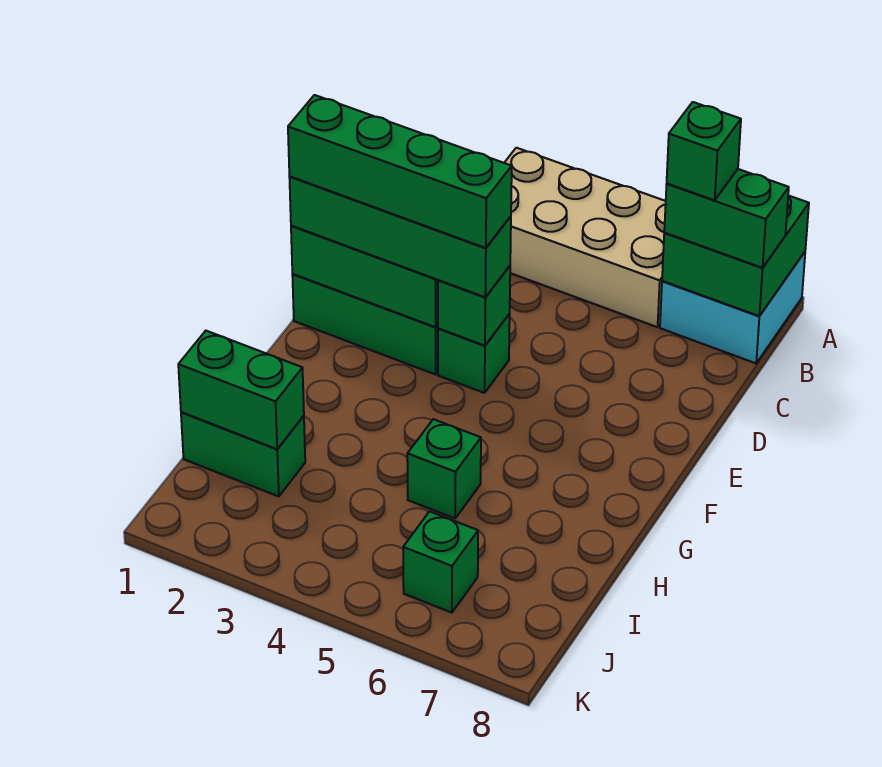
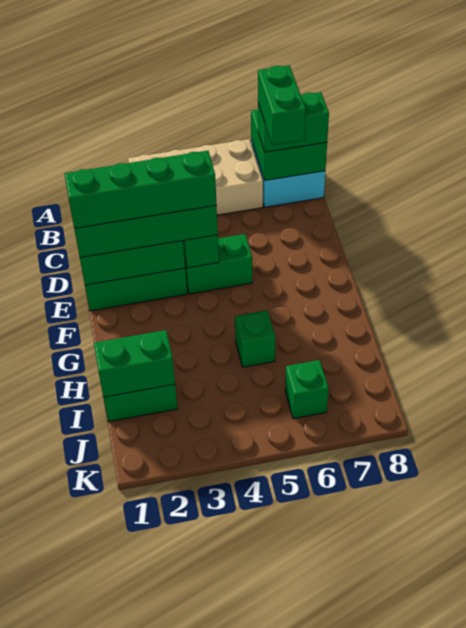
green 1x1 brick [667,102,741,200] -> green 1x2 brick [258,65,306,145]
green 1x1 brick [438,314,510,393] -> green 1x2 brick [185,234,252,294]

